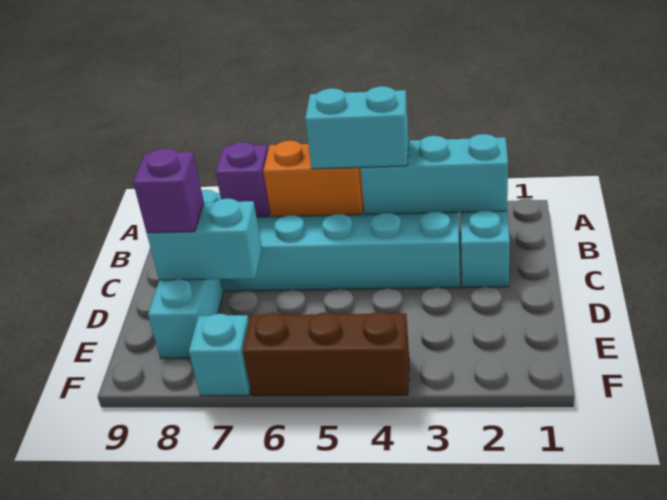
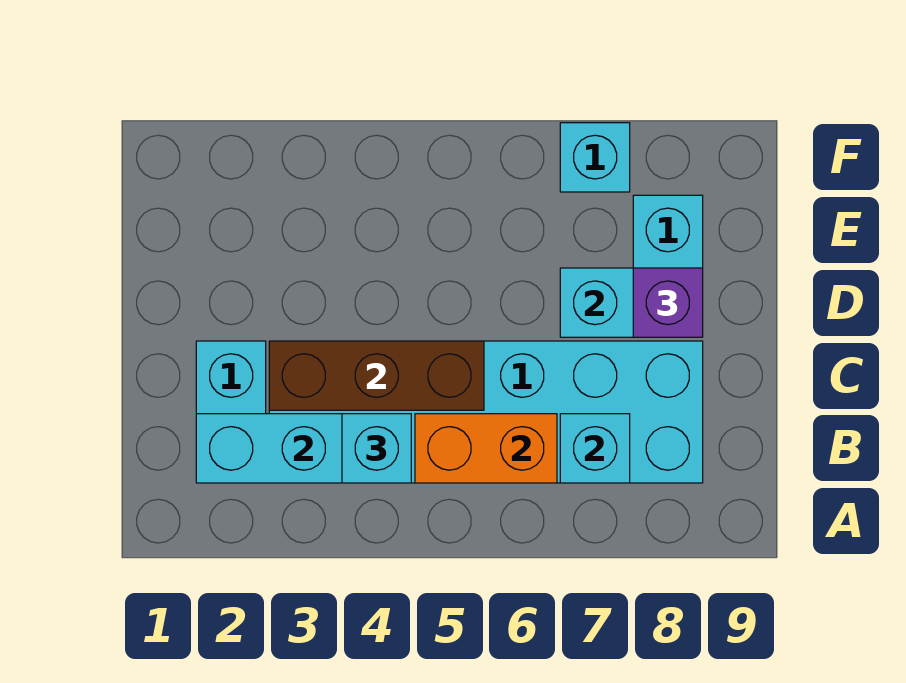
cyan 1x2 brick [305,86,409,169] -> cyan 1x1 brick [342,414,411,483]
purple 1x1 brick [216,142,270,217] -> cyan 1x1 brick [560,414,630,483]
brown 1x3 brick [242,312,409,396] -> brown 1x3 brick moved to [269,341,484,410]

